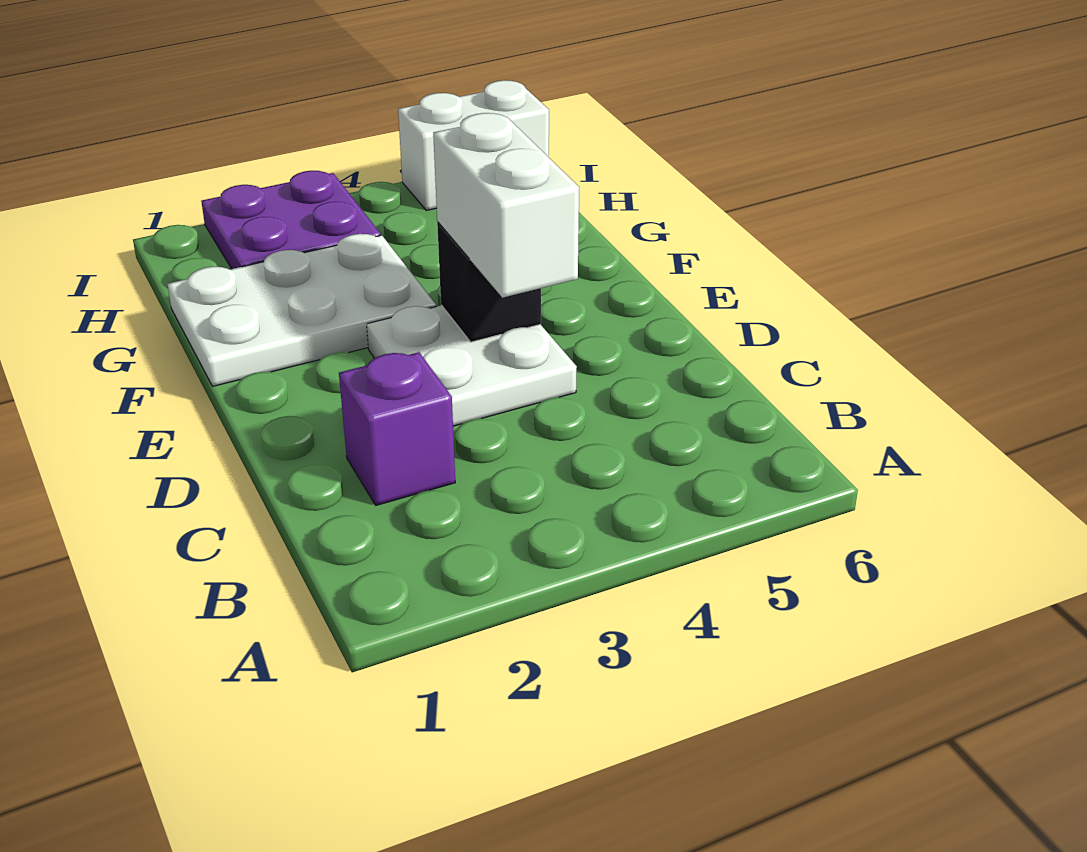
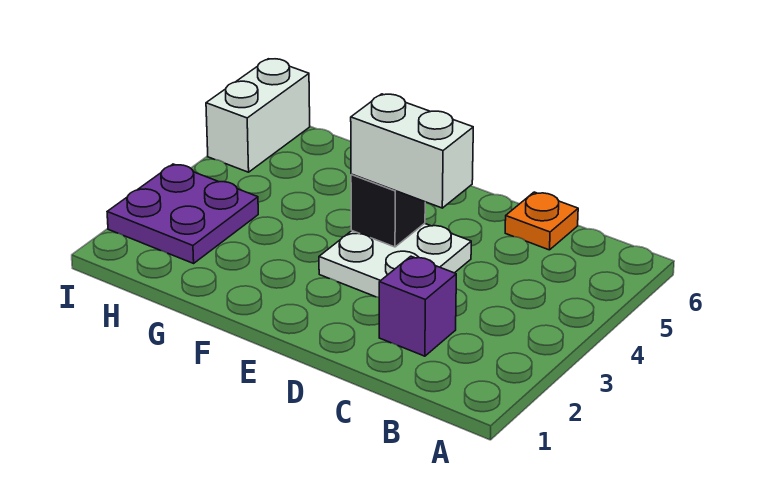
none -> orange 1x1 plate [505,192,578,250]
white 2x3 plate [167,234,436,386] -> none

